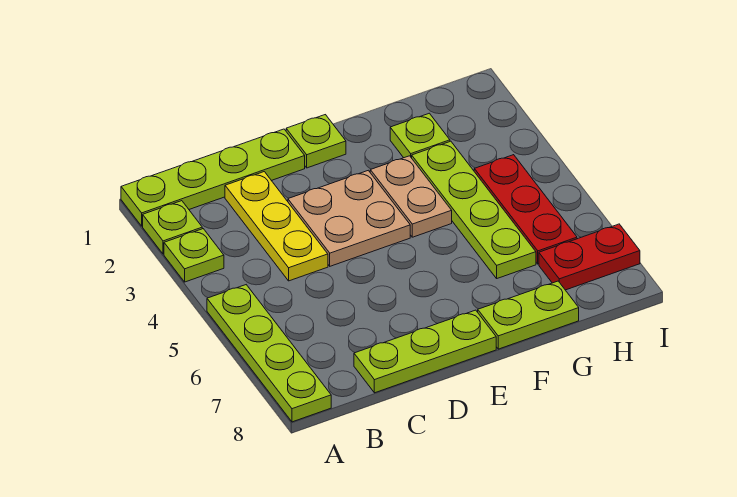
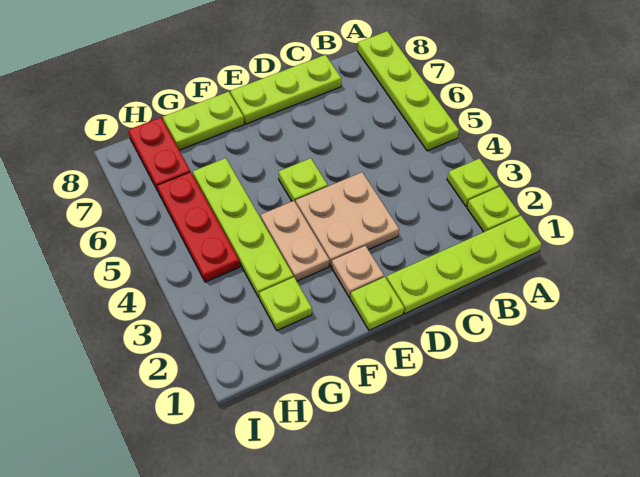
yellow 1x3 plate [225,172,328,281] -> none
none -> tan 1x1 plate [331,246,384,298]
none -> lime 1x1 plate [279,158,328,203]
red 1x2 plate [539,224,640,290] -> red 1x2 plate turned to [128,117,190,191]

